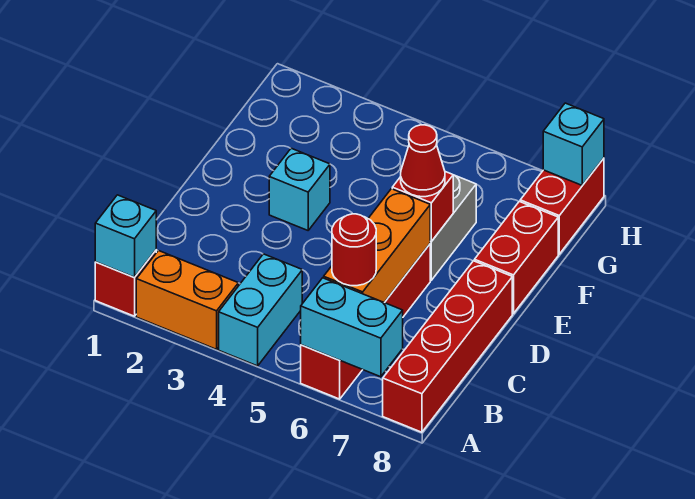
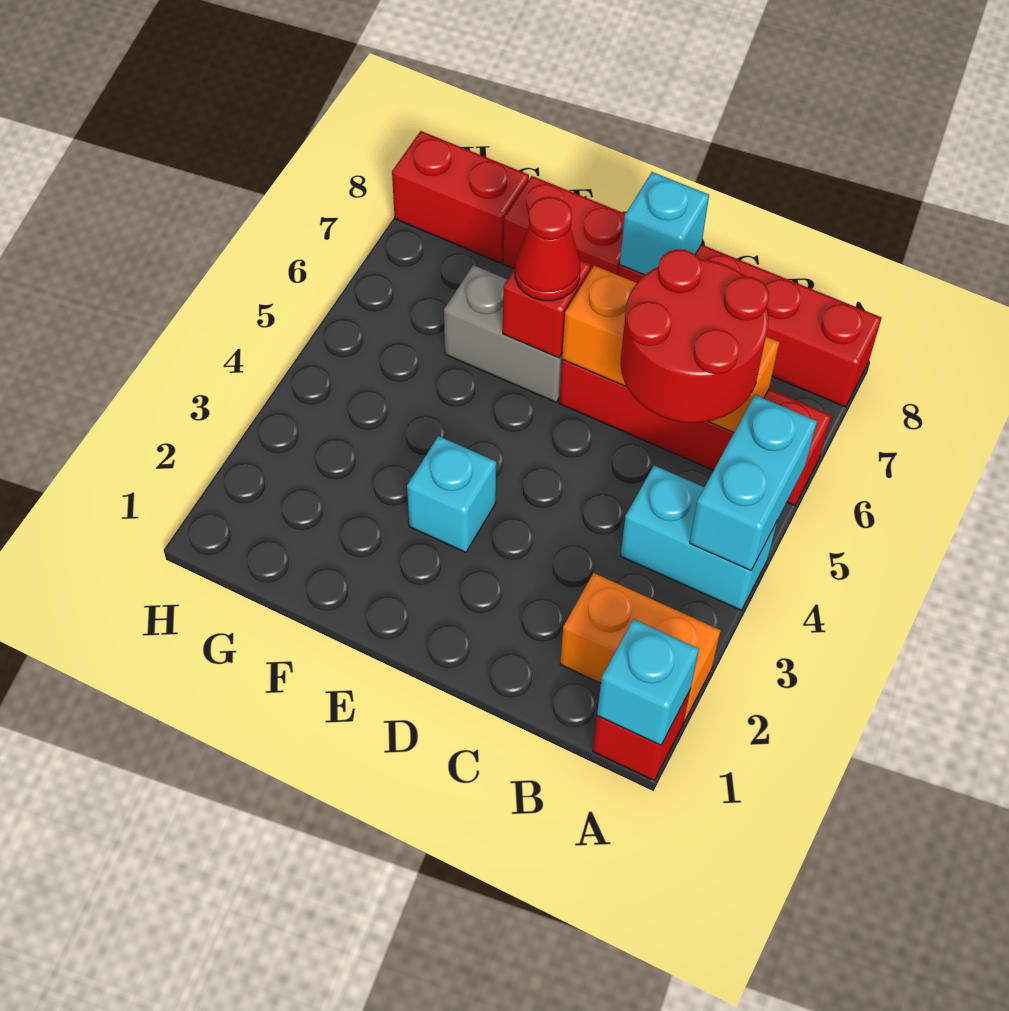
orange 1x2 brick [136,251,238,349] -> orange 1x2 brick turned to [560,573,721,722]
cyan 1x2 brick [301,278,403,377] -> cyan 1x2 brick moved to [690,395,817,570]
red 1x1 round brick [332,214,376,286] -> red 2x2 round brick [620,249,769,423]
cyan 1x1 brick [543,103,604,185] -> cyan 1x1 brick moved to [620,172,709,275]

